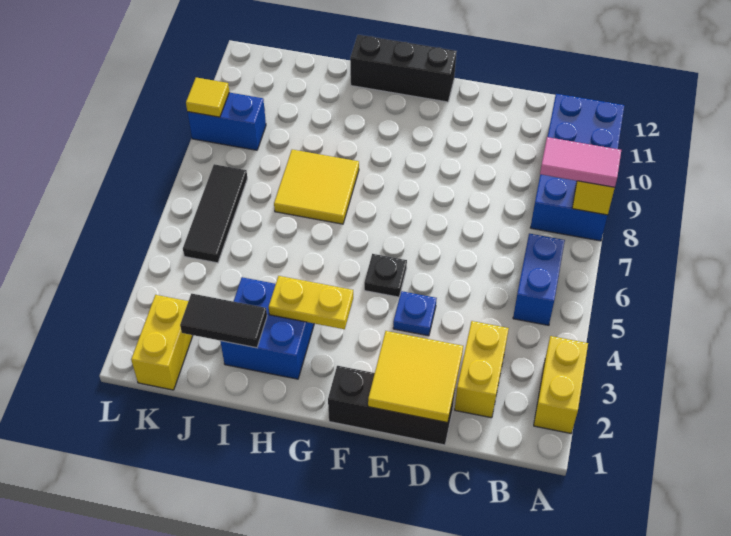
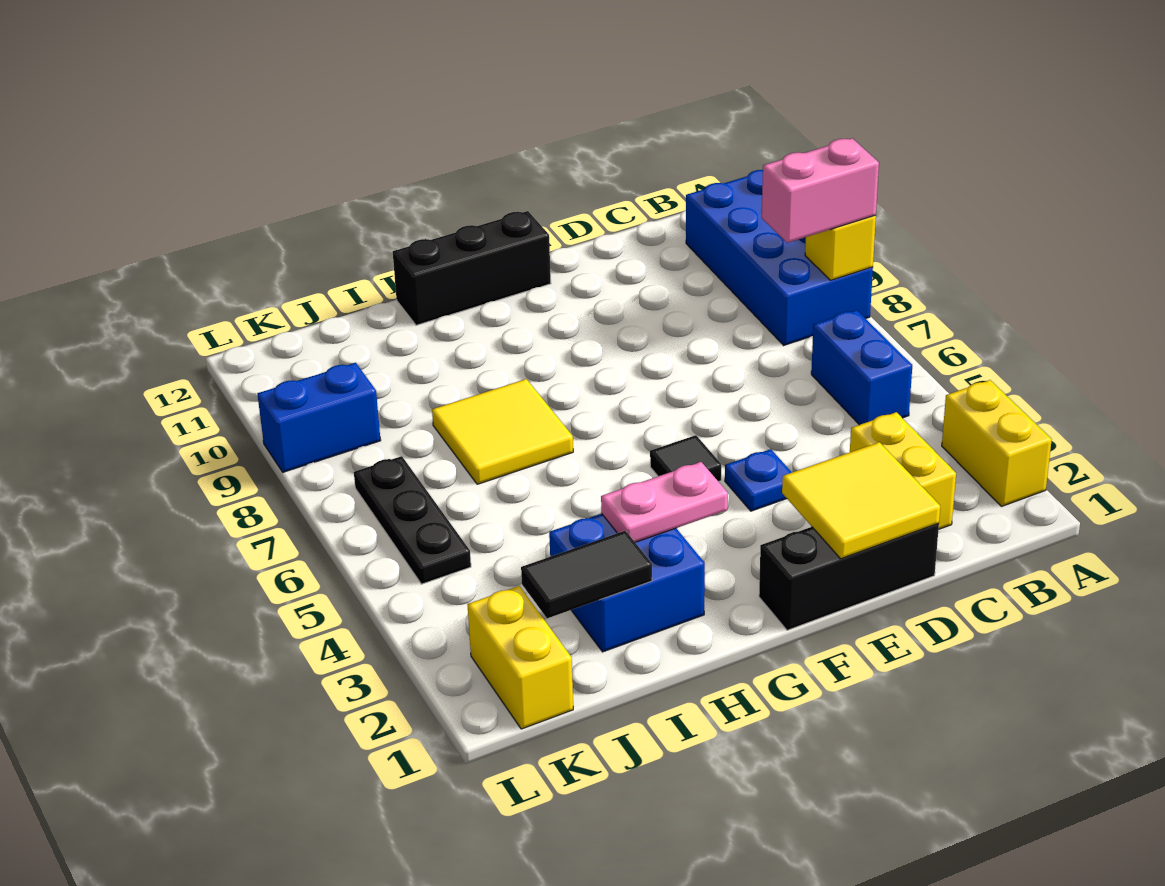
pink 1x2 tile [540,137,621,188] -> pink 1x2 brick [762,138,879,243]
black 1x1 plate [364,254,407,297] -> black 1x1 tile [650,435,721,482]
yellow 1x2 plate [269,276,353,329] -> pink 1x2 plate [601,462,728,542]
black 1x3 tile [183,164,247,263] -> black 1x3 plate [354,456,471,584]
yellow 1x1 tile [186,78,229,117] -> none

